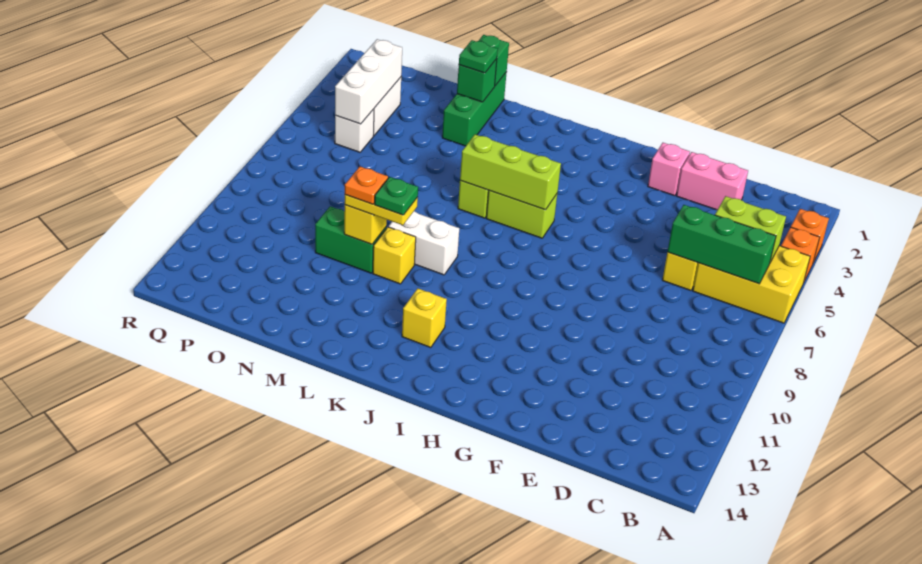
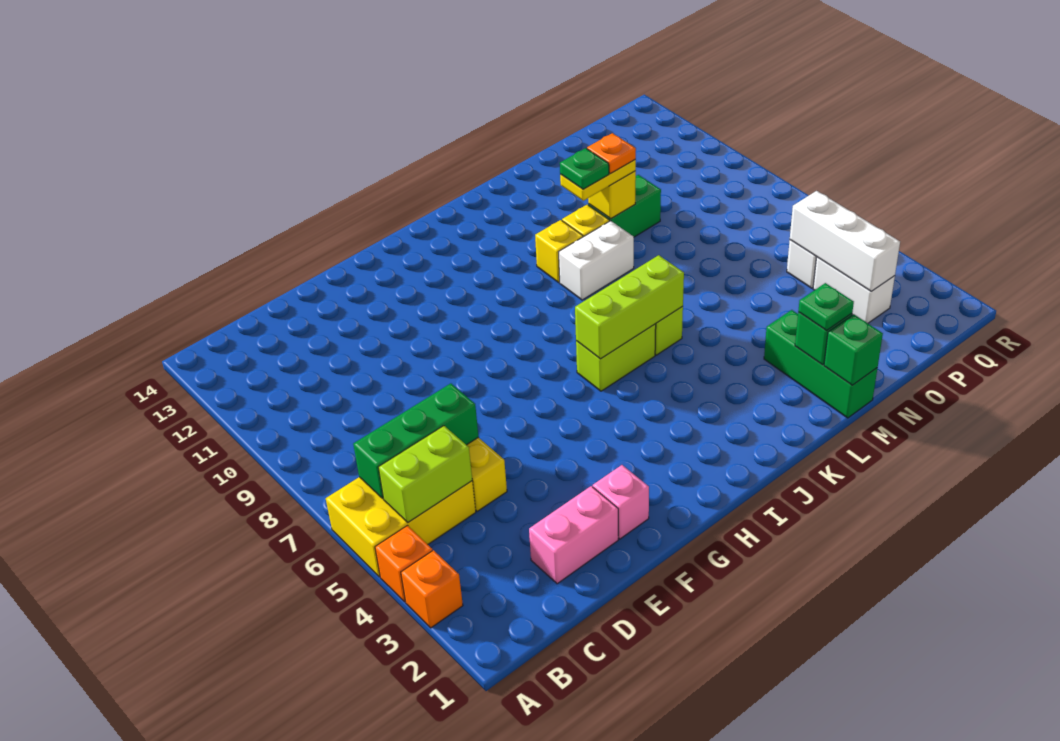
yellow 1x1 brick [402,288,447,348] -> yellow 1x1 brick moved to [535,220,583,282]

